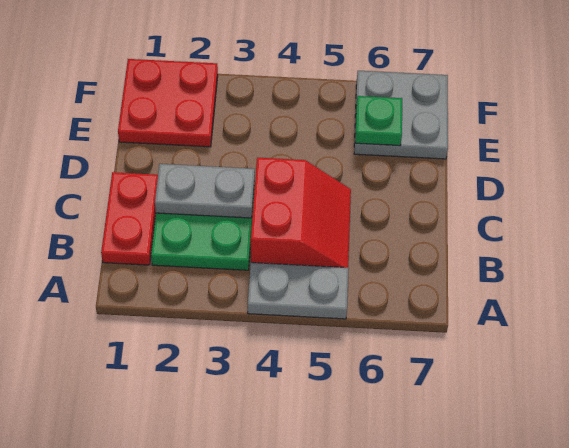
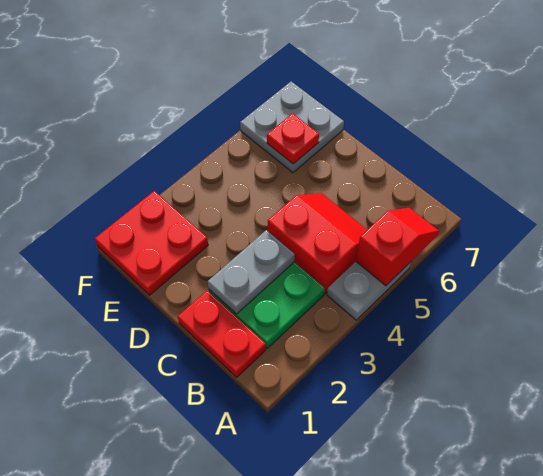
none -> red 1x2 slope [356,208,439,286]
green 1x1 plate [355,96,402,146] -> red 1x1 plate [267,113,319,164]

